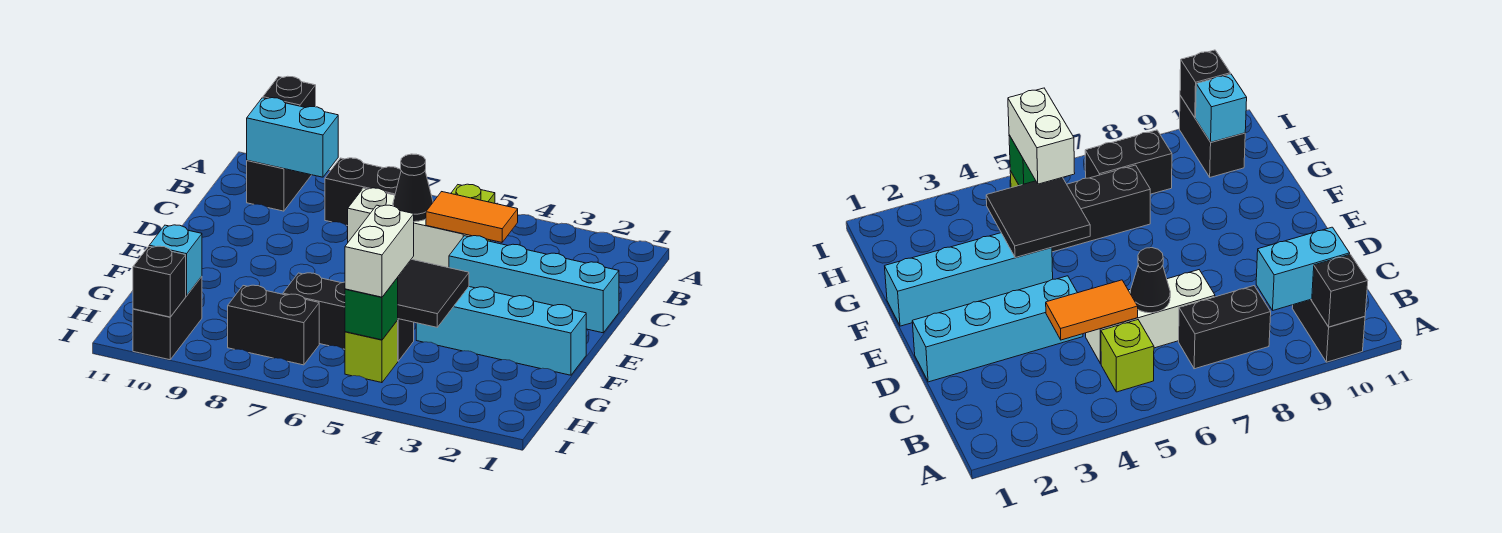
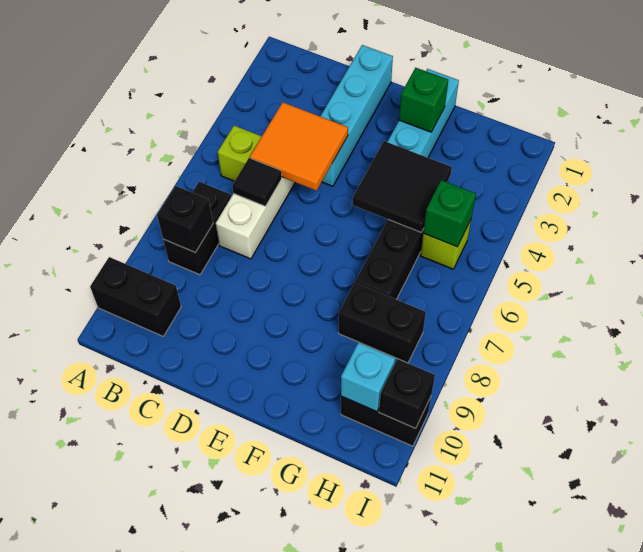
black 1x1 brick [263,76,316,108] -> black 1x1 brick moved to [157,186,213,253]
cyan 1x2 brick [247,98,338,177] -> none
orange 1x2 tile [426,192,518,242] -> orange 2x2 tile [250,102,348,191]
black 1x1 cone [393,154,433,222] -> black 1x1 tile [232,158,282,206]
none -> green 1x1 brick [399,68,448,132]
white 1x2 brick [345,205,414,297] -> none
black 1x2 brick [228,285,319,365] -> black 1x2 brick turned to [339,283,426,363]

